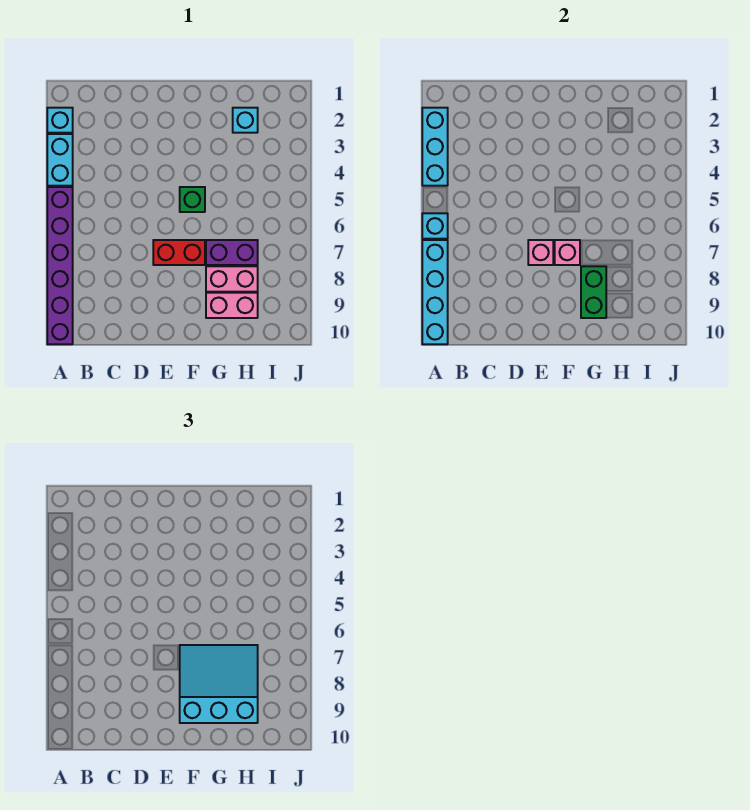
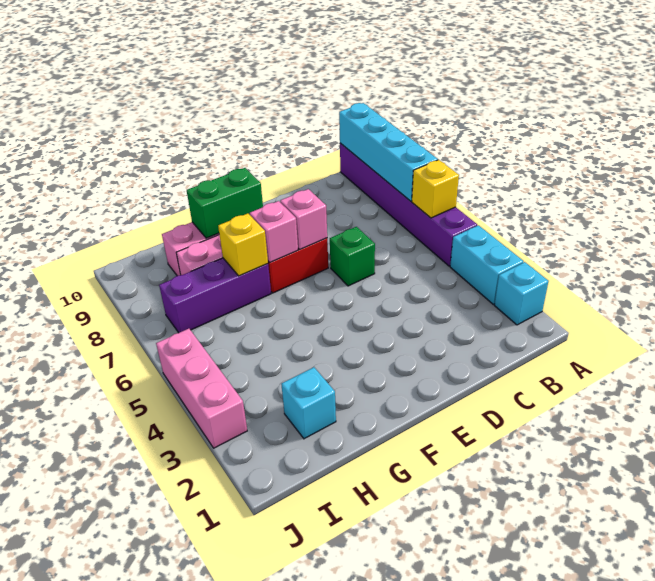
cyan 1x3 brick [422,108,448,186] -> none
cyan 1x1 brick [422,213,448,239] -> yellow 1x1 brick [412,160,459,218]
green 1x1 brick [180,187,205,212] -> green 1x1 brick moved to [330,227,375,286]
cyan 3x3 slope [180,645,258,723] -> none
purple 1x2 brick [206,240,258,265] -> purple 1x3 brick [159,258,271,333]
none -> yellow 1x1 brick [218,213,268,276]
green 1x2 brick [581,266,606,318] -> green 1x2 brick turned to [187,168,263,238]
none -> pink 1x3 brick [156,329,247,448]

